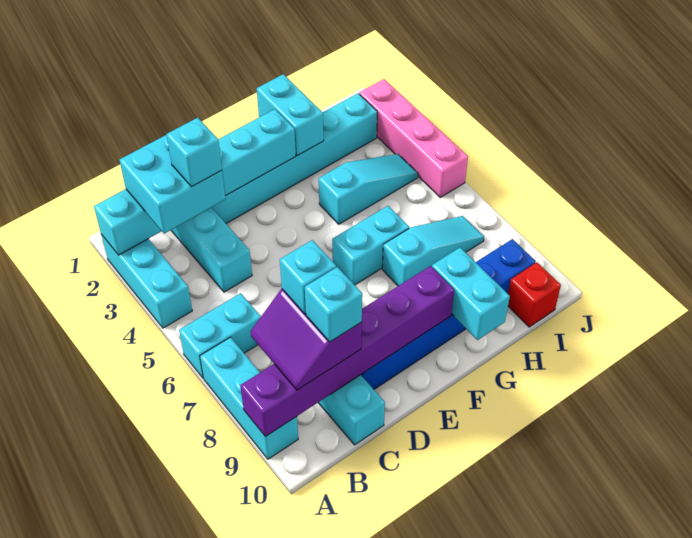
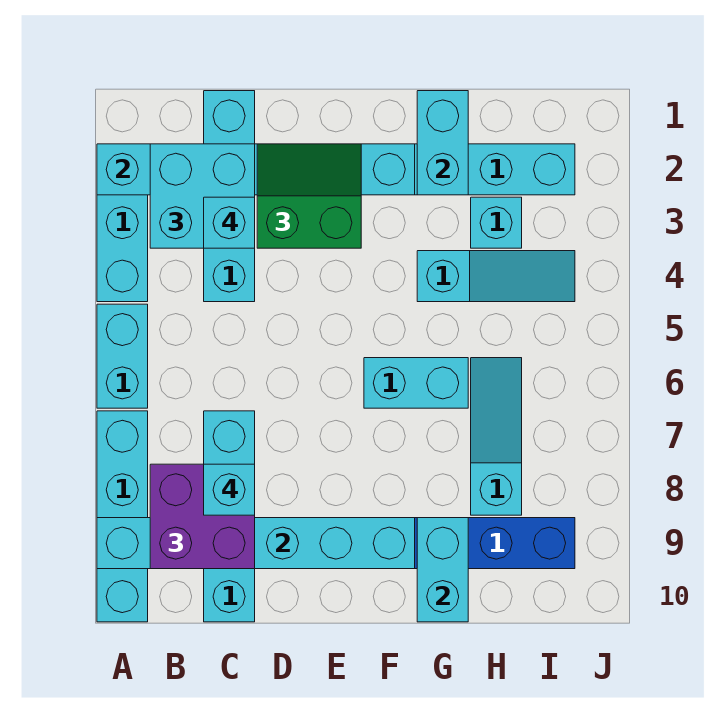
cyan 1x2 brick [179,293,261,378] -> cyan 1x2 brick turned to [97,304,148,408]
cyan 1x3 brick [200,337,298,459] -> cyan 1x4 brick [97,411,148,622]
purple 1x6 brick [240,266,454,437] -> cyan 1x6 brick [97,518,415,569]
purple 2x2 slope [251,289,362,390] -> purple 2x2 brick [150,464,255,569]
cyan 1x1 brick [305,267,362,342] -> cyan 1x1 brick moved to [471,197,522,248]
none -> green 2x2 slope [257,144,361,248]
cyan 1x3 slope [382,216,484,286] -> cyan 1x3 slope turned to [471,358,522,515]
red 1x1 brick [508,262,561,327] -> none
pink 1x4 brick [359,79,468,197] -> none

